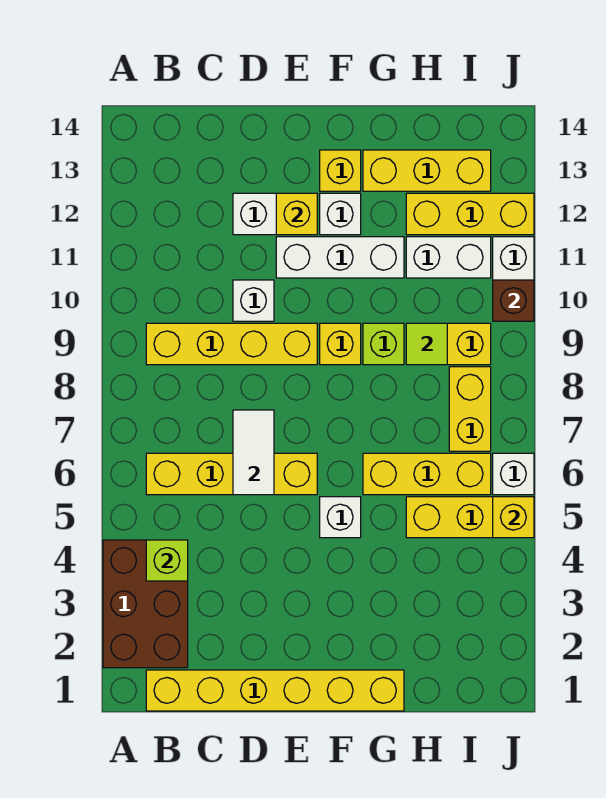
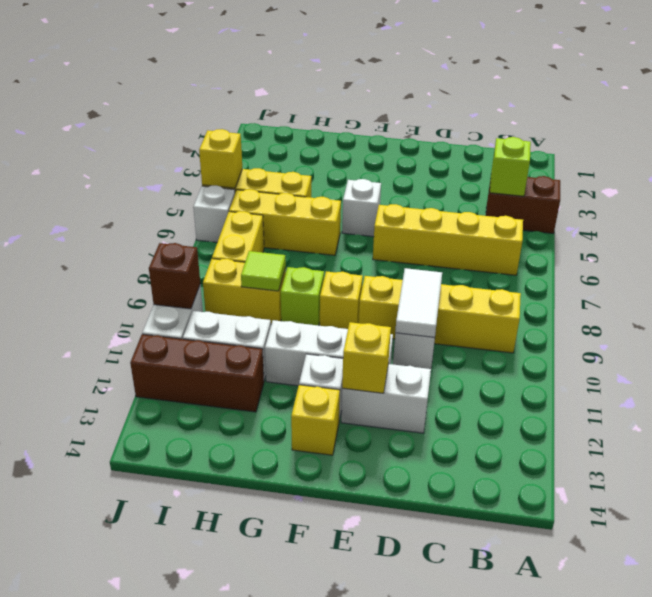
brown 2x3 brick [103,540,188,668] -> brown 1x2 brick [486,176,560,233]
yellow 1x6 brick [146,670,404,711] -> none
white 1x2 tile [233,410,274,495] -> white 1x2 tile moved to [395,268,442,337]
yellow 1x3 brick [363,150,491,191] -> none
yellow 1x3 brick [406,193,534,235] -> brown 1x3 brick [130,334,264,412]

